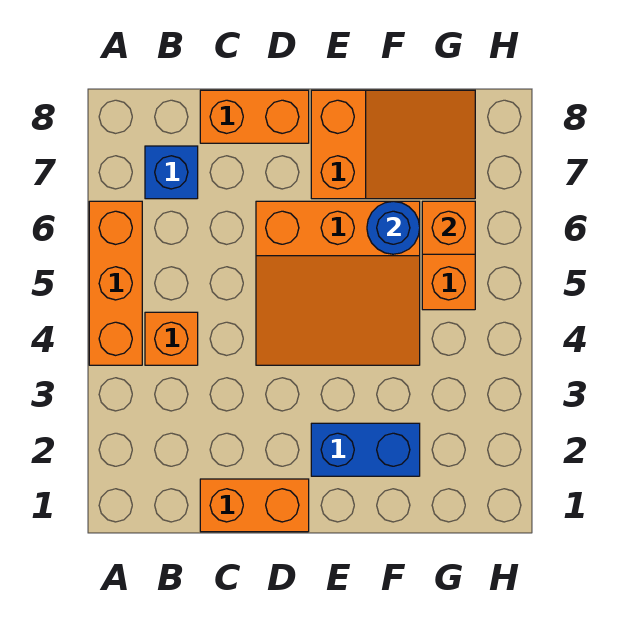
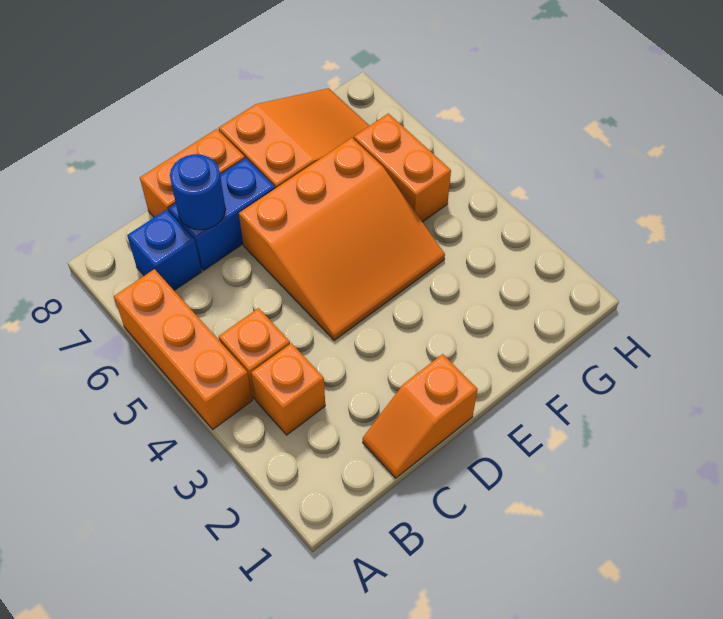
orange 1x2 brick [200,479,309,532] -> orange 1x2 slope [363,354,478,478]
blue 1x2 brick [311,423,420,476] -> blue 1x2 brick moved to [169,158,275,271]
blue 1x1 round brick [367,201,420,254] -> blue 1x1 round brick moved to [170,154,226,230]
orange 1x1 brick [422,201,475,254] -> orange 1x1 brick moved to [251,343,325,435]

